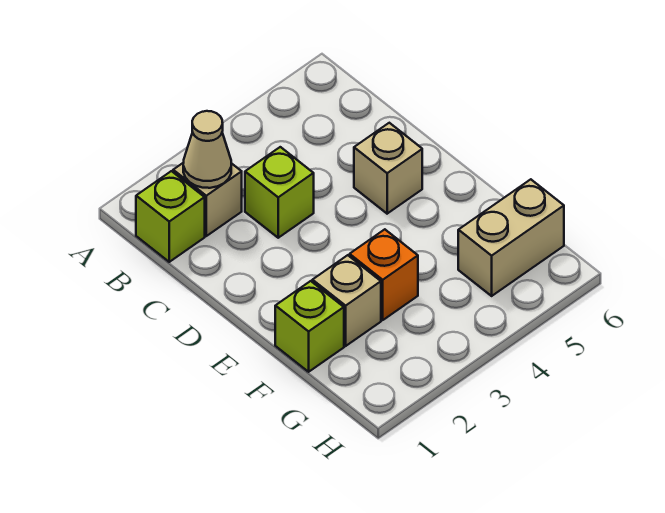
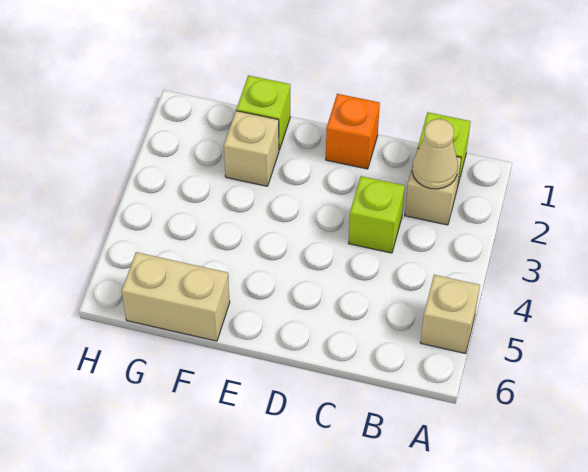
tan 1x1 brick [354,123,422,214] -> tan 1x1 brick moved to [420,275,480,354]
orange 1x1 brick [350,229,418,320] -> orange 1x1 brick moved to [326,94,380,169]
tan 1x2 brick [458,179,564,296] -> tan 1x2 brick turned to [122,252,230,341]

